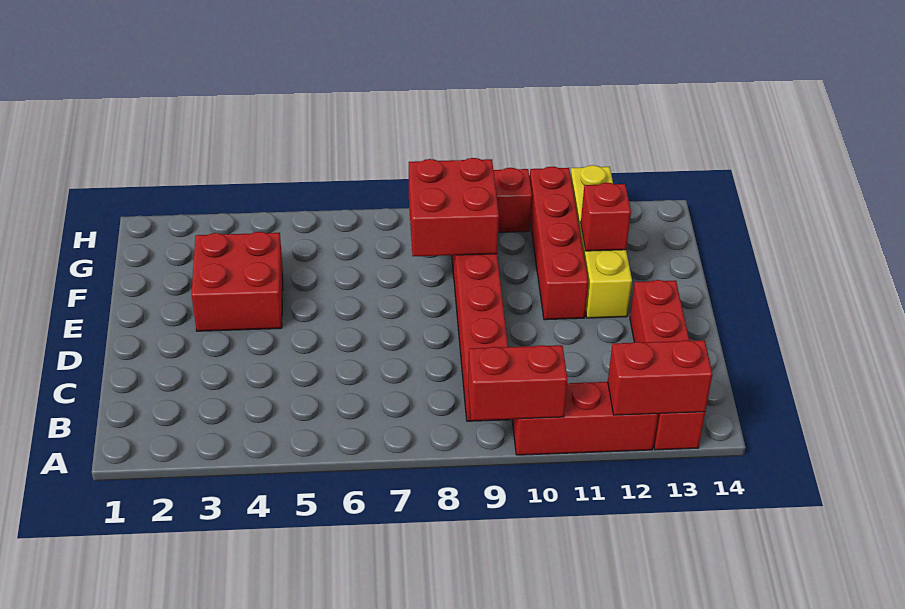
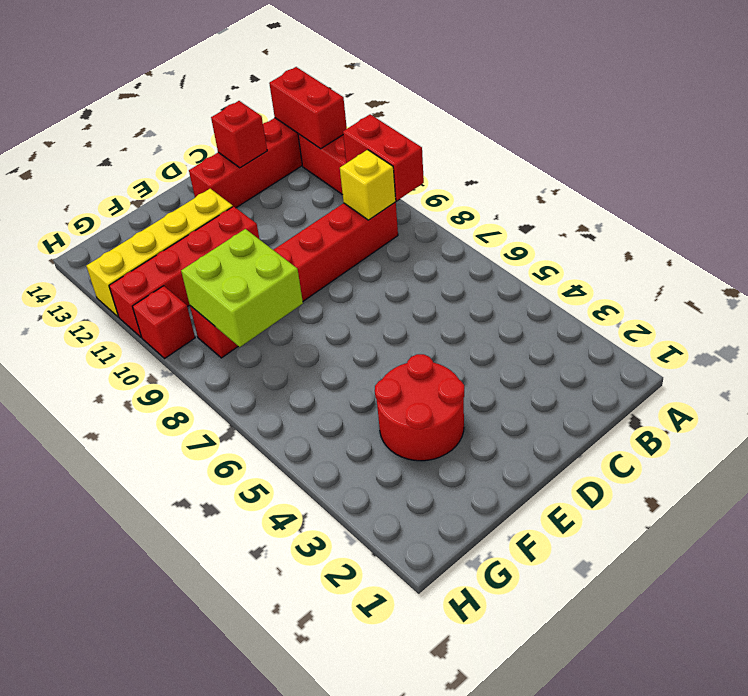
none -> yellow 1x1 brick [340,150,396,220]
red 2x2 brick [192,232,283,331] -> red 2x2 round brick [375,354,464,461]
red 2x2 brick [409,158,499,256] -> lime 2x2 brick [181,229,303,347]
red 1x1 brick [581,183,631,251] -> red 1x1 brick moved to [211,101,267,168]

